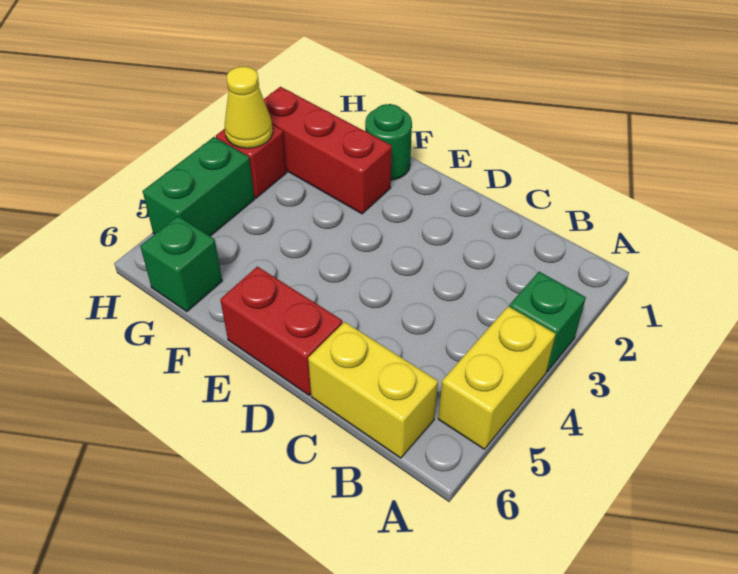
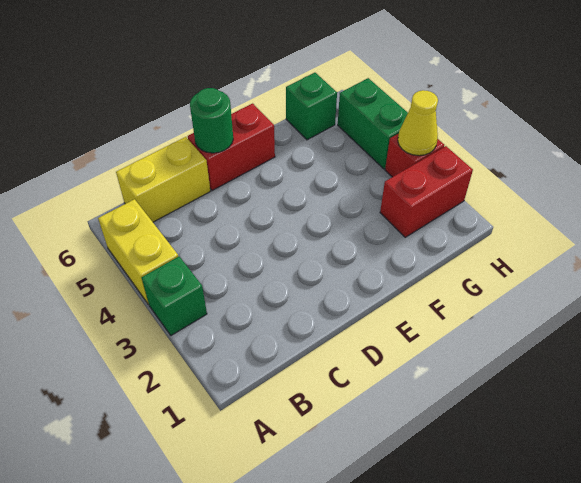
green 1x1 round brick [365,104,412,180] -> green 1x1 round brick moved to [190,88,233,153]
red 1x3 brick [264,87,392,214] -> red 1x2 brick [380,146,473,237]

